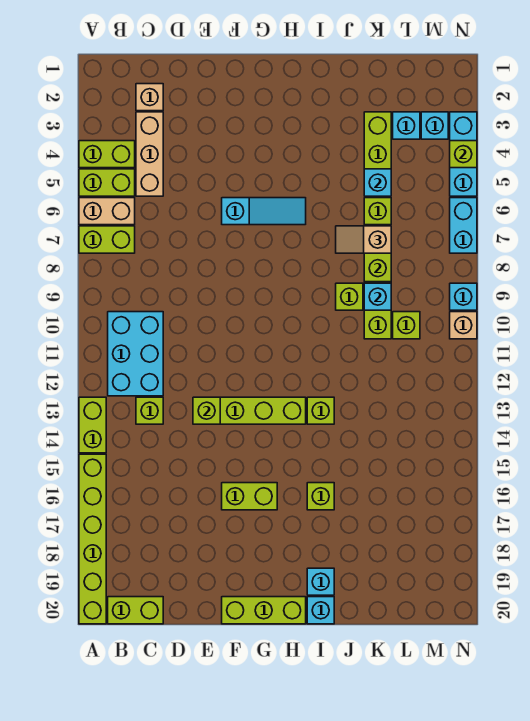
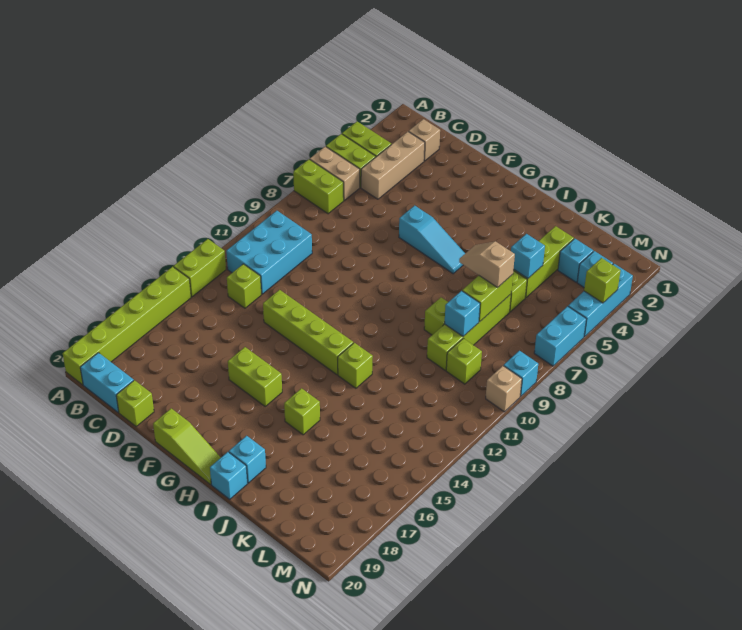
lime 1x2 brick [108,597,163,624] -> cyan 1x2 brick [80,353,134,412]
lime 1x1 brick [193,397,220,424] -> lime 1x1 brick moved to [116,380,154,426]
lime 1x3 brick [222,597,306,624] -> lime 1x3 slope [153,408,221,484]

